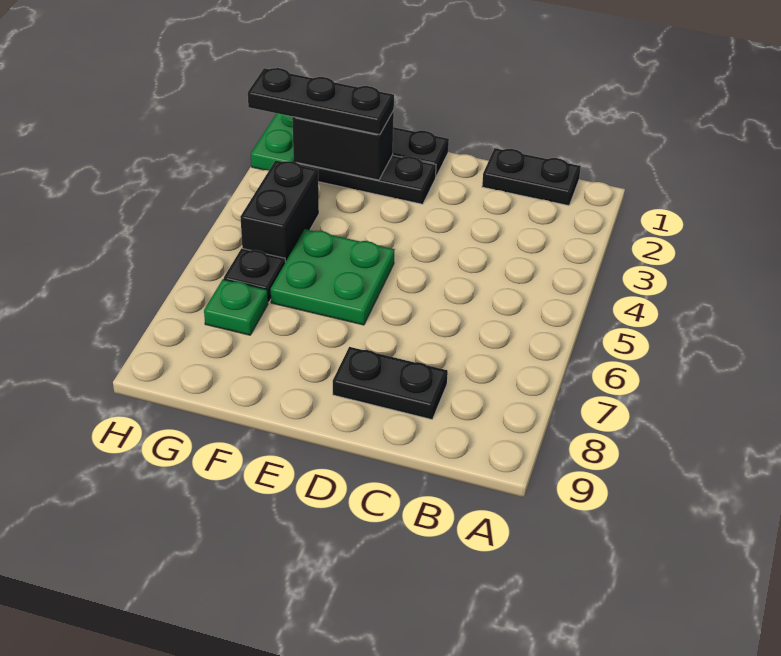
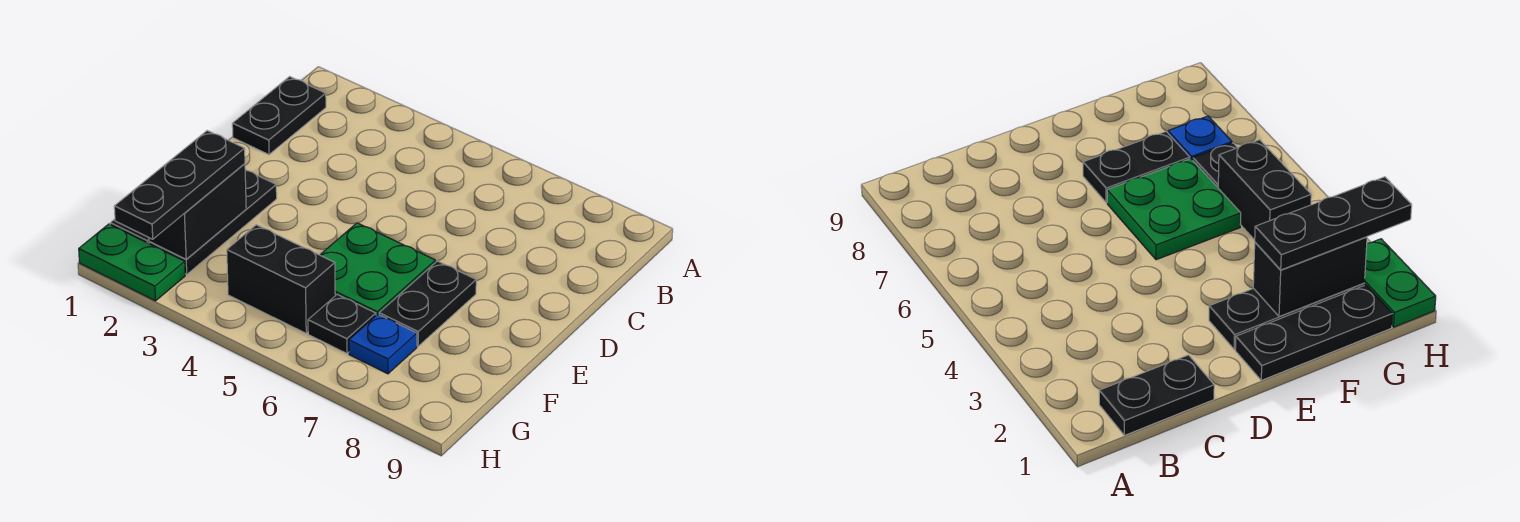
black 1x2 plate [333,347,448,419] -> black 1x2 plate moved to [379,261,476,346]
green 1x1 plate [204,279,268,335] -> blue 1x1 plate [349,314,417,374]

